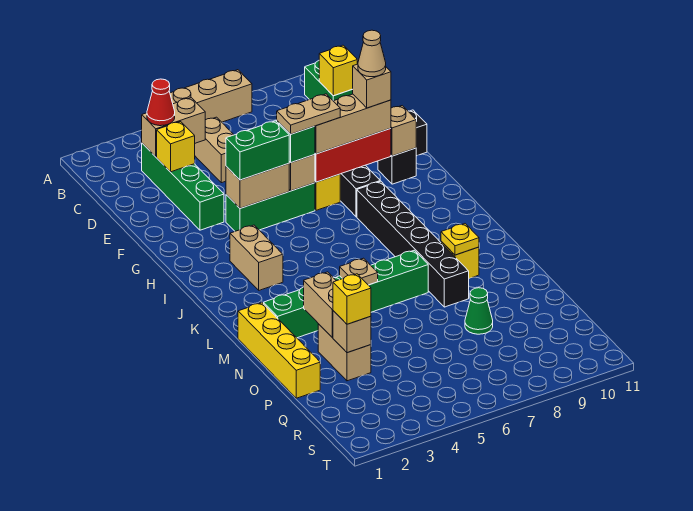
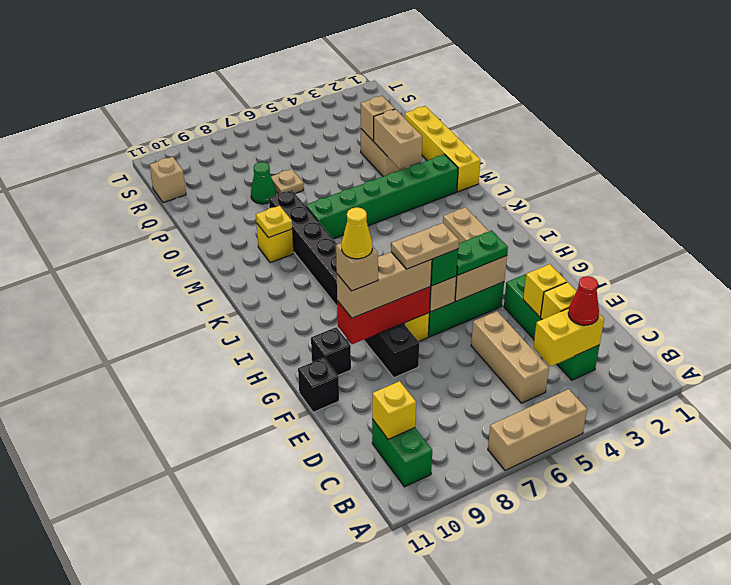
tan 1x2 brick [142,98,205,157] -> yellow 1x2 brick [533,308,604,366]
tan 1x2 brick [195,117,234,183] -> tan 1x3 brick [471,311,549,403]
green 1x2 brick [226,121,289,180] -> green 1x2 plate [457,230,508,275]
tan 1x1 cone [358,30,386,77] -> yellow 1x1 cone [342,207,372,259]
tan 1x1 brick [391,106,416,156] -> tan 1x1 brick moved to [150,157,186,203]
tan 1x1 plate [340,258,378,285] -> tan 1x1 plate moved to [271,169,304,195]
yellow 1x1 brick [333,274,371,324] -> yellow 1x1 brick moved to [523,264,567,317]

